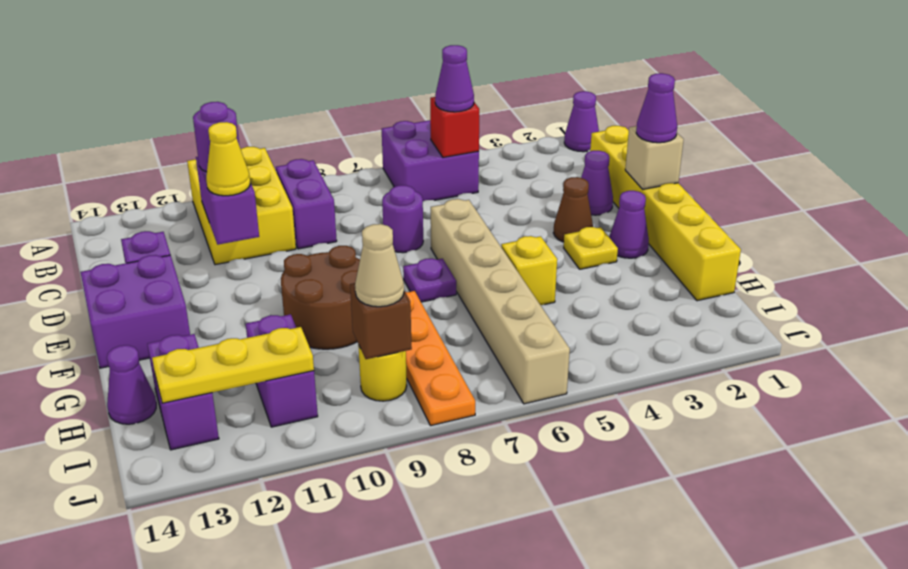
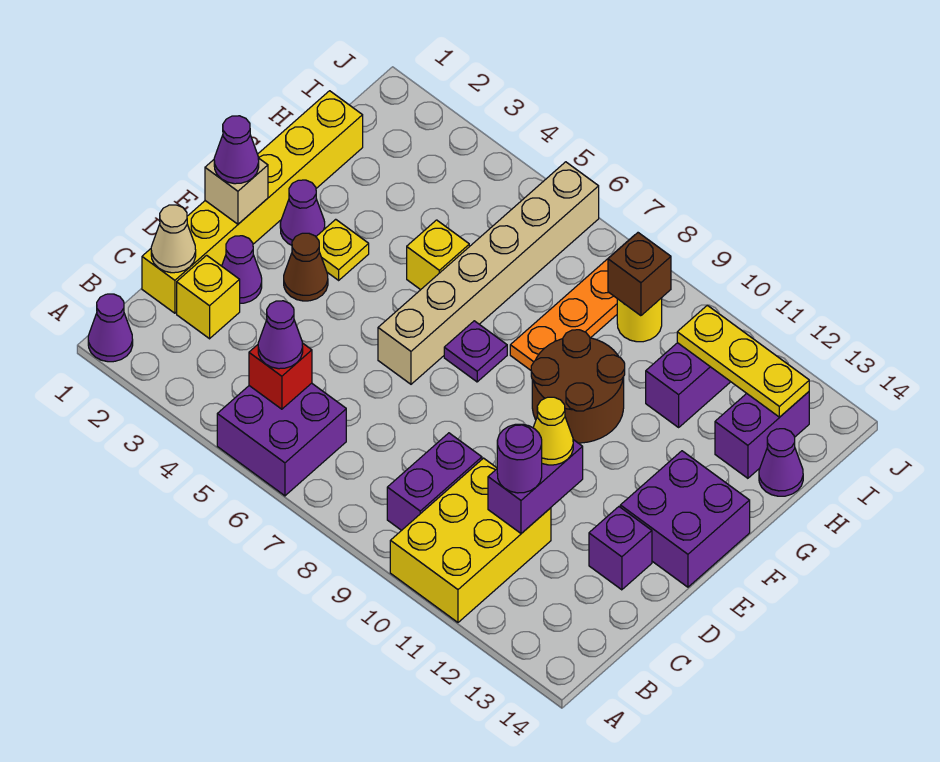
none -> yellow 1x1 brick [177,255,240,339]
purple 1x1 round brick [382,185,423,253] -> none
tan 1x1 cone [355,224,404,307] -> tan 1x1 cone moved to [151,205,196,273]

